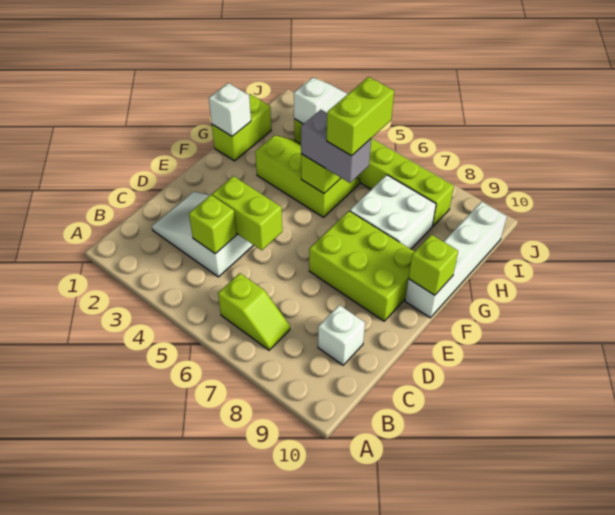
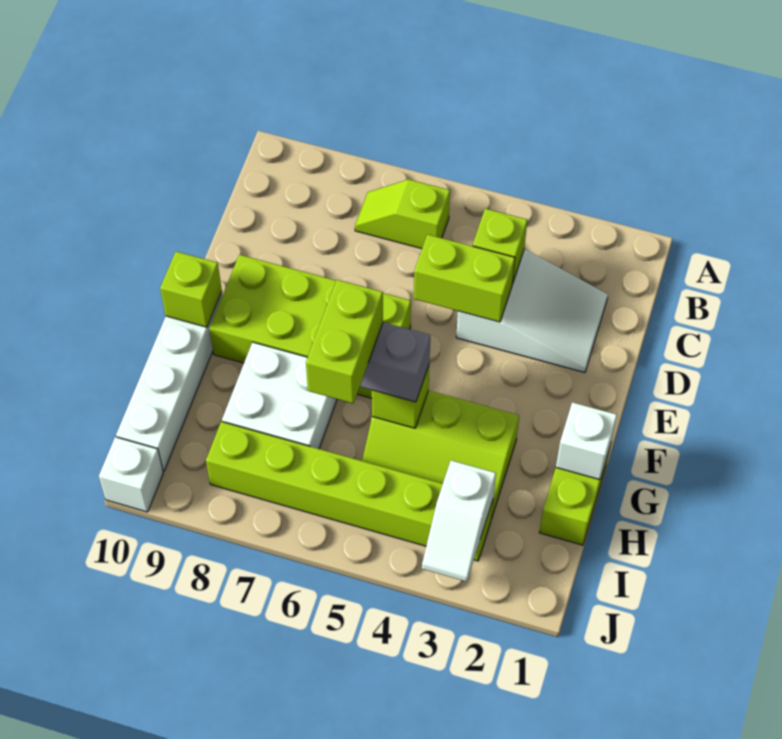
white 1x1 brick [318,305,365,365] -> white 1x1 brick moved to [99,437,163,512]
lime 2x3 brick [309,211,415,321] -> lime 2x4 brick [209,255,411,398]

